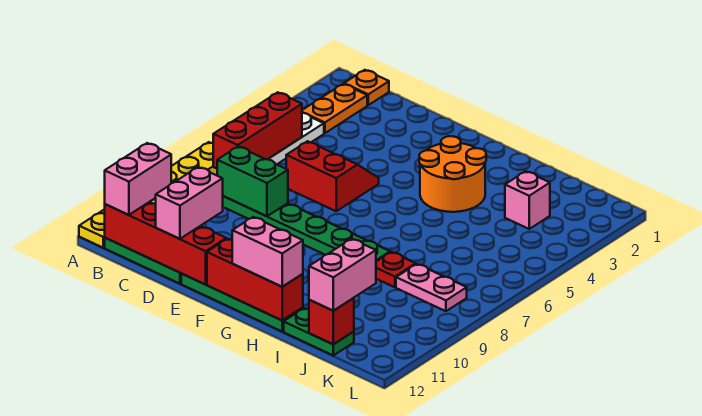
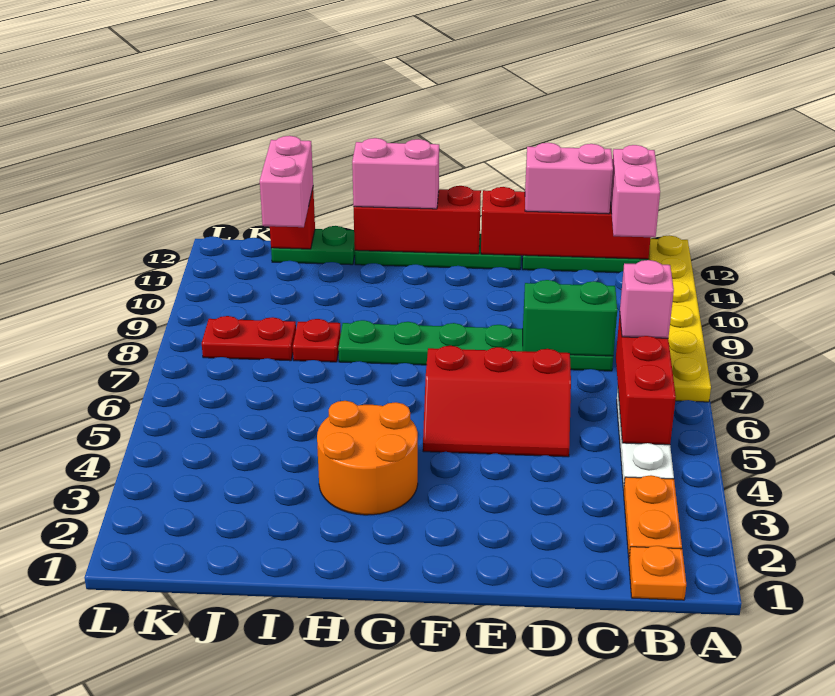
red 2x2 slope [286,141,379,211] -> red 2x3 slope [423,346,571,457]
pink 1x2 brick [155,167,223,239] -> pink 1x2 brick turned to [525,143,613,214]
pink 1x1 brick [505,171,550,229] -> pink 1x1 brick moved to [620,260,674,338]
pink 1x2 plate [396,264,467,311] -> red 1x2 plate [202,316,296,361]

